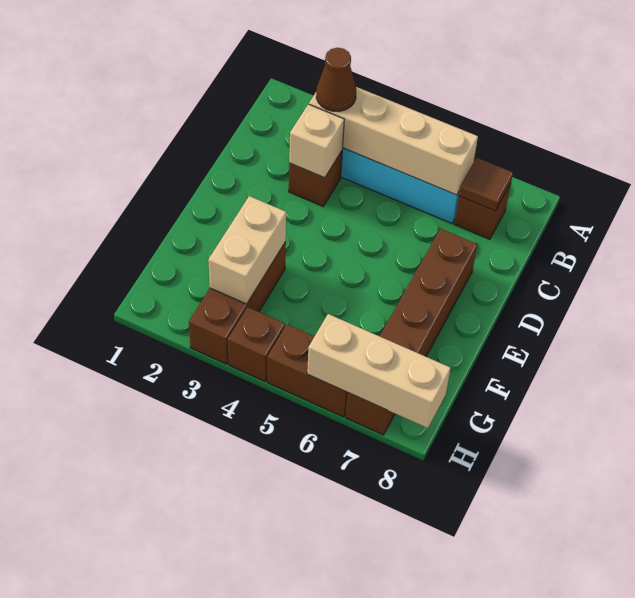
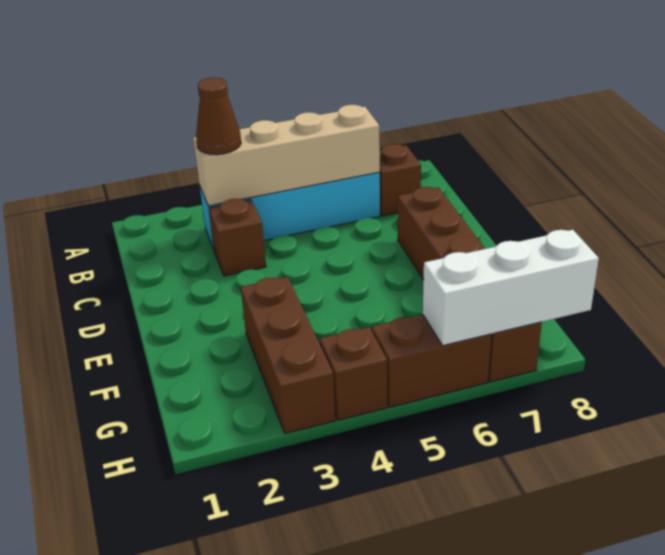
brown 1x1 tile [459,158,513,211] -> none
tan 1x1 brick [289,104,344,178] -> none
tan 1x2 brick [208,196,286,304] -> none
tan 1x3 brick [307,314,450,428] -> white 1x3 brick [423,230,599,346]

